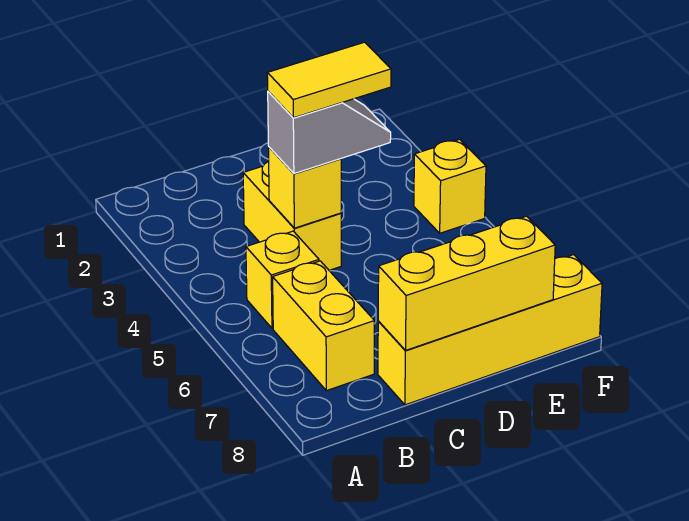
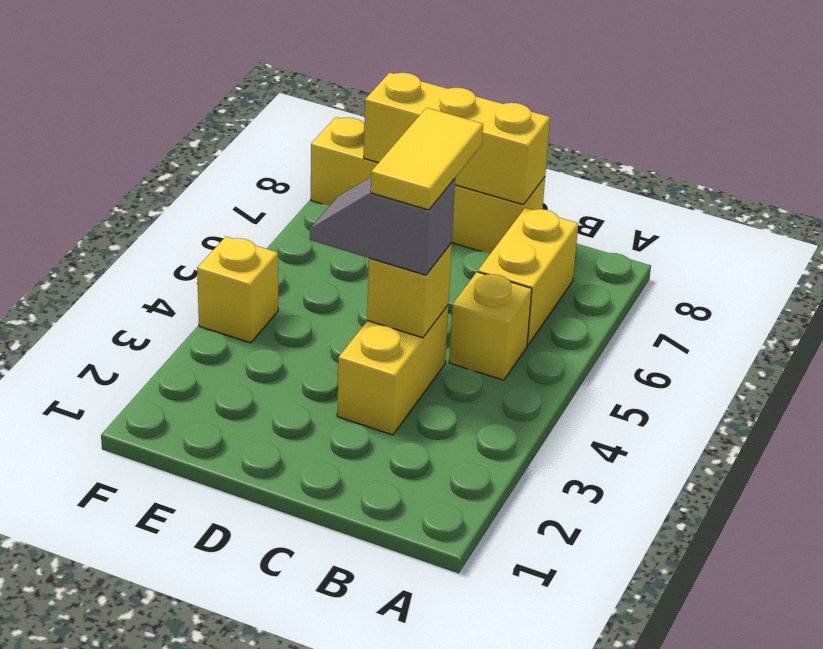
yellow 1x2 tile [267,42,391,118] -> yellow 1x2 tile turned to [371,108,483,210]

